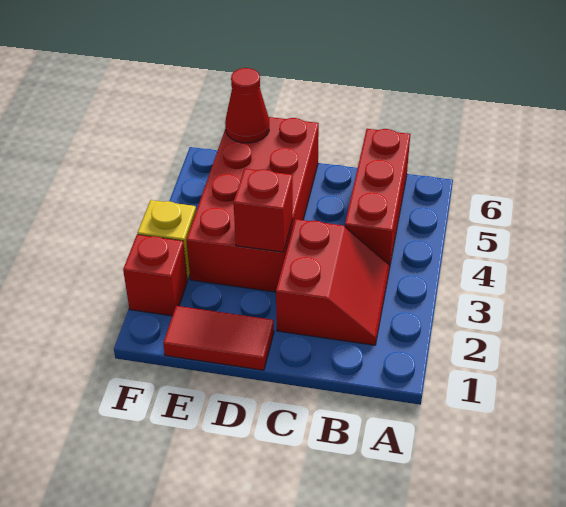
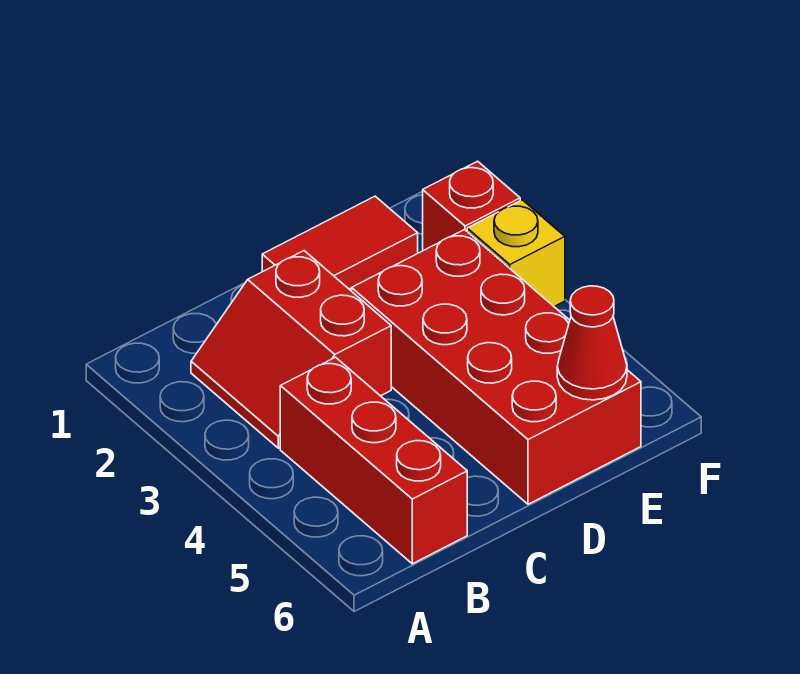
red 1x1 brick [233,169,293,252] -> none

